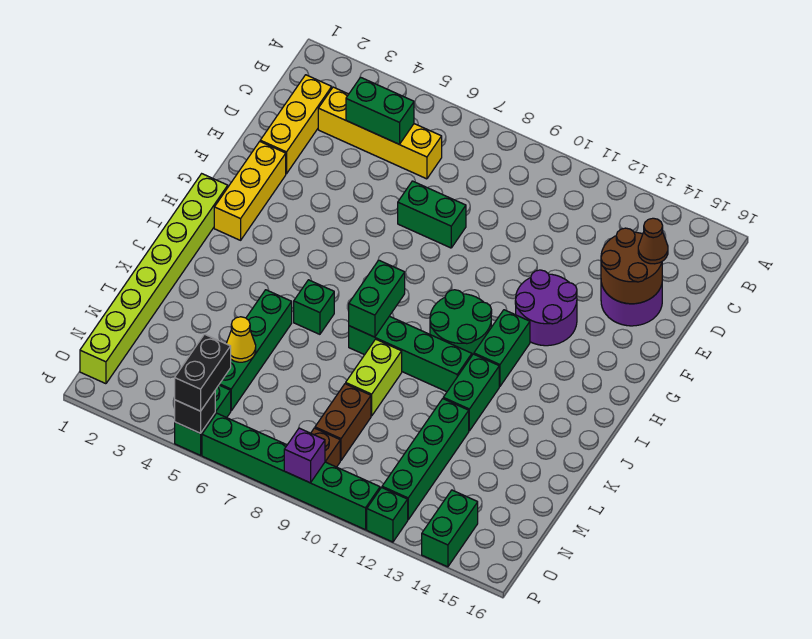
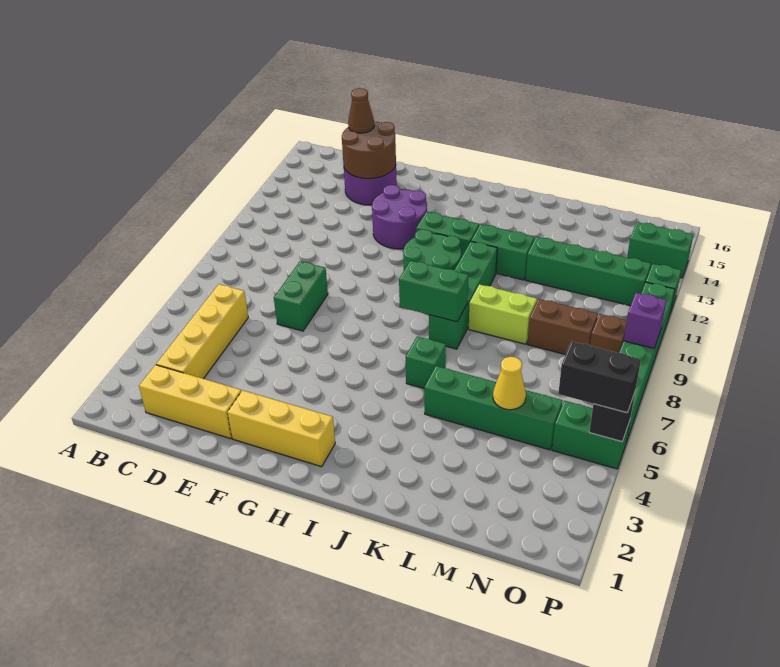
green 1x2 brick [346,77,414,144] -> none
lime 1x8 brick [80,174,228,384] -> none

